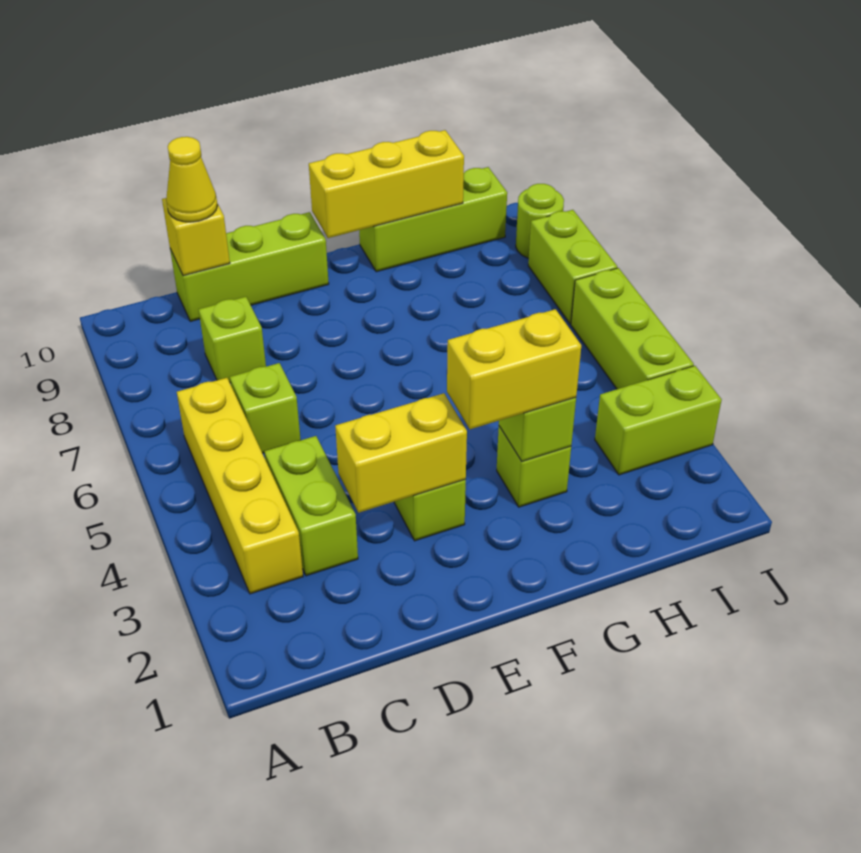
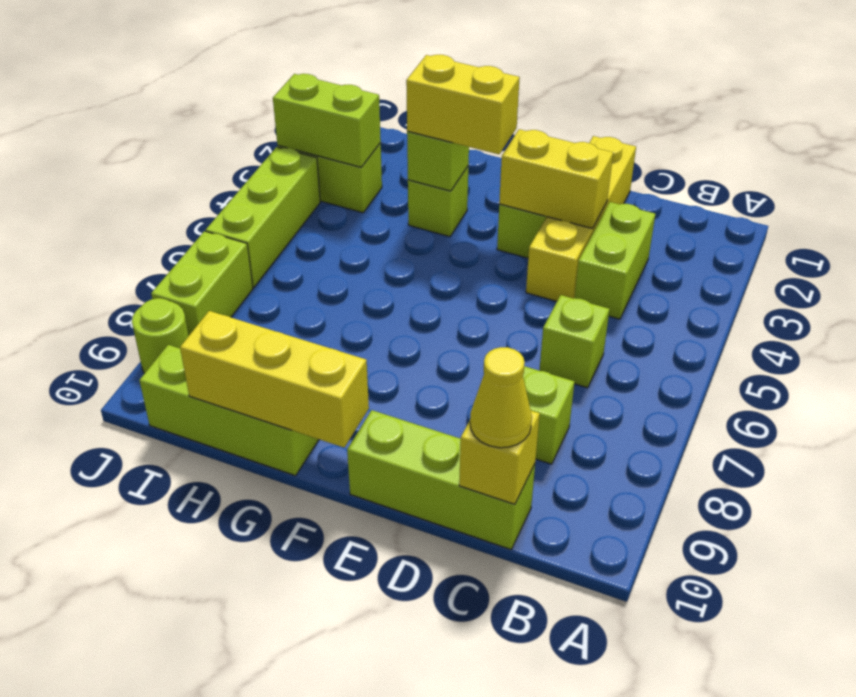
yellow 1x4 brick [177,378,303,594] -> yellow 1x4 brick moved to [526,136,636,301]
none -> lime 1x2 brick [273,74,381,167]

